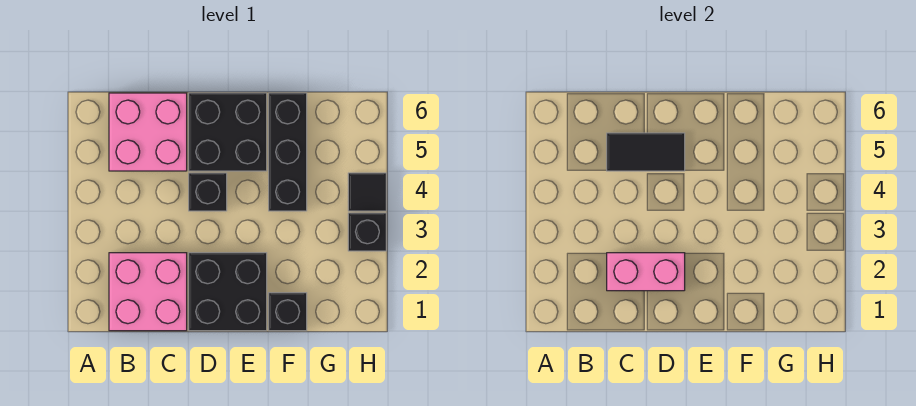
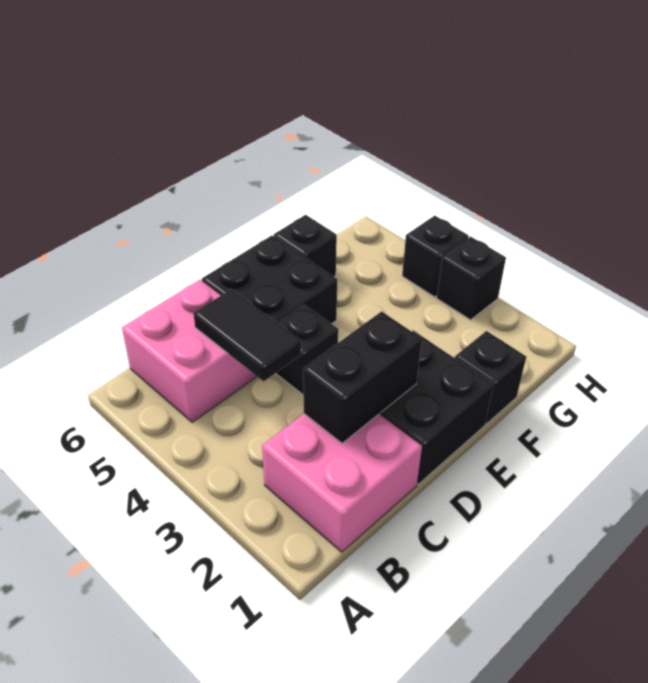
pink 1x2 brick [607,253,685,291] -> black 1x2 brick [303,311,422,443]
black 1x2 tile [607,133,685,171] -> black 1x2 tile turned to [193,289,301,381]
black 1x3 brick [269,93,307,211] -> black 1x1 brick [274,215,337,277]
black 1x1 tile [348,173,386,211] -> black 1x1 brick [402,216,469,297]

